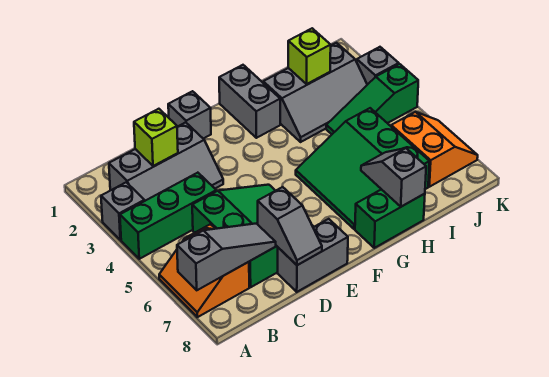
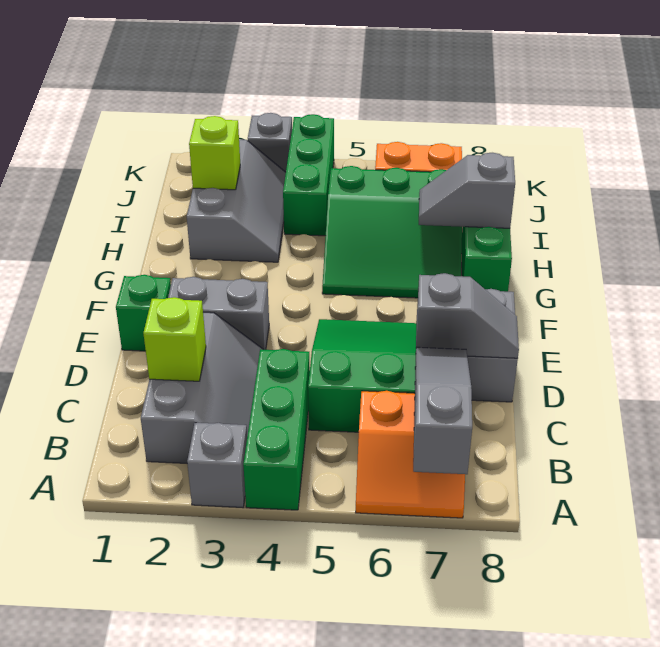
grey 1x1 brick [168,91,211,139] -> green 1x1 brick [116,275,171,351]
grey 1x2 brick [219,65,280,138] -> grey 1x2 brick moved to [168,277,269,350]
green 1x3 slope [326,64,418,134] -> green 1x3 brick [283,114,334,236]

